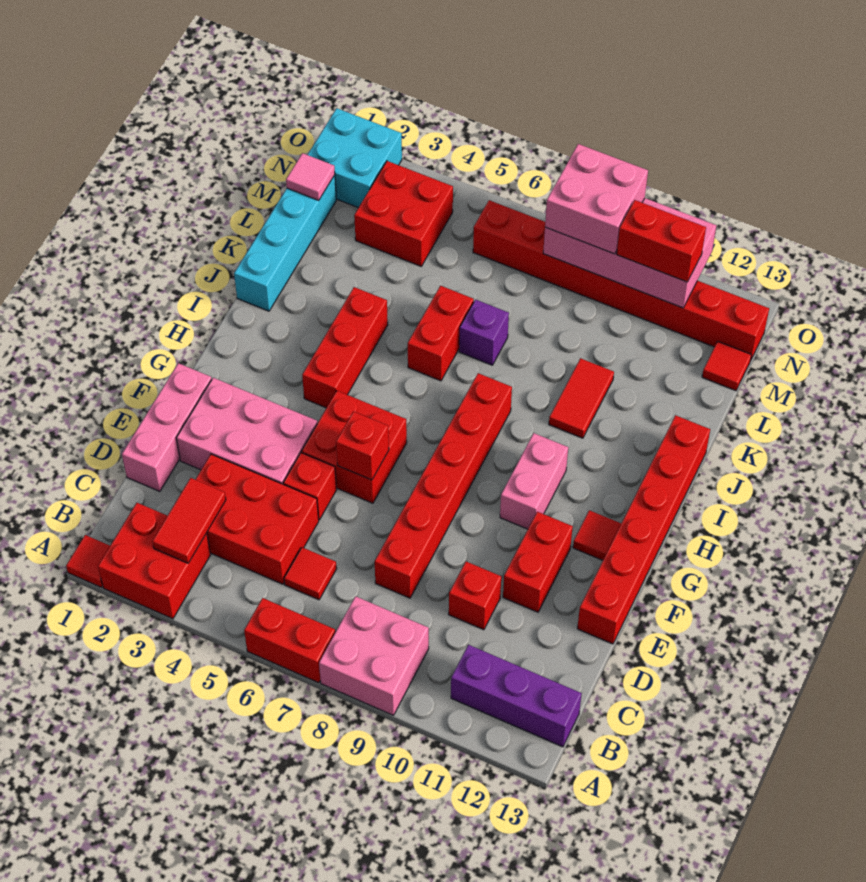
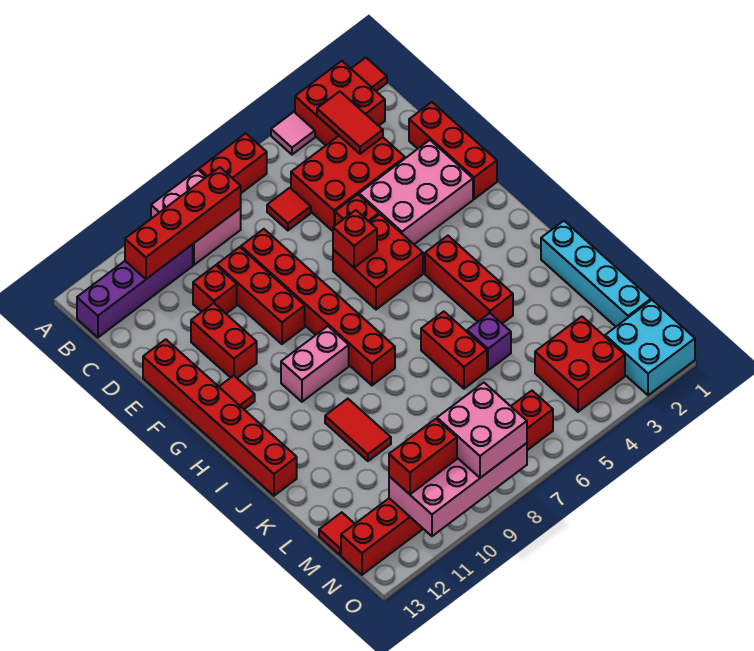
none -> red 1x4 brick [125,167,241,279]
purple 1x3 brick [451,645,582,747] -> purple 1x4 brick [77,244,193,337]
pink 1x3 brick [122,363,212,491] -> red 1x3 brick [409,102,497,199]
none -> red 1x3 brick [217,247,305,344]
pink 1x2 brick [500,433,568,529] -> pink 1x2 brick turned to [281,326,349,402]
purple 1x1 brick [459,300,509,365] -> purple 1x1 brick moved to [467,313,511,370]
pink 1x1 tile [286,153,335,201] -> pink 1x1 tile moved to [271,112,315,155]

